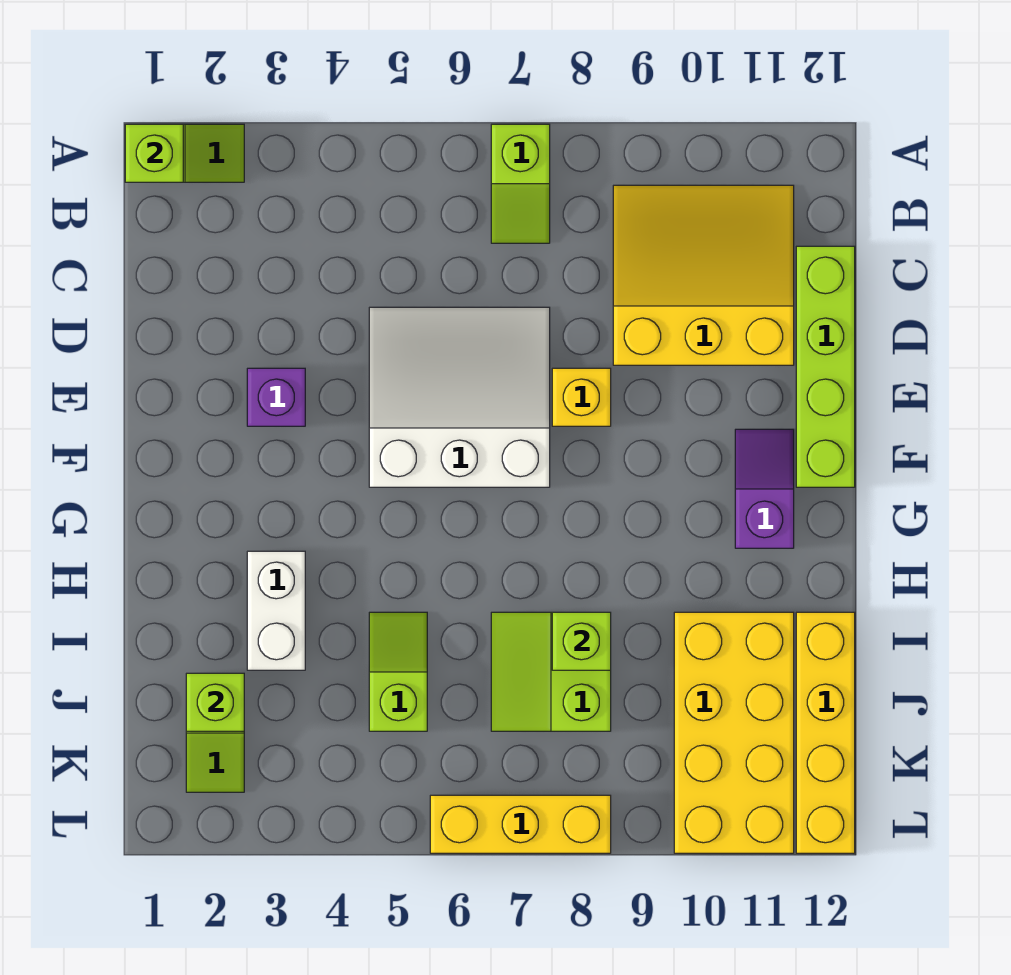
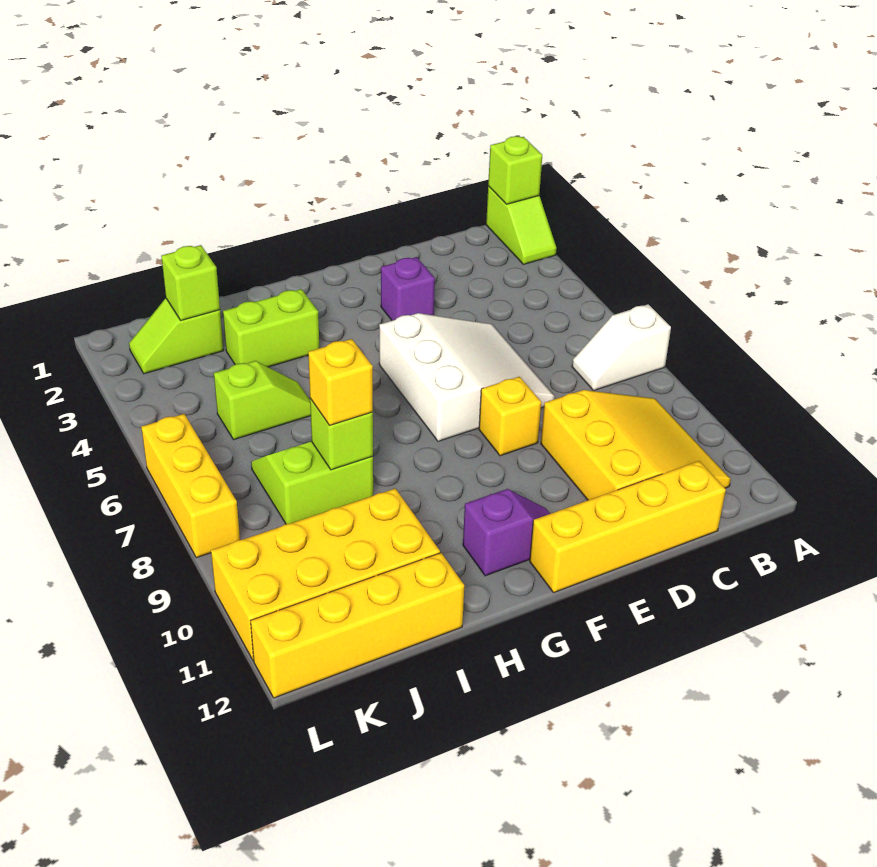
lime 1x2 slope [491,124,550,243] -> white 1x2 slope [572,304,671,390]
lime 1x4 brick [796,246,855,487] -> yellow 1x4 brick [530,461,726,592]
white 1x2 brick [247,551,305,670] -> lime 1x2 brick [223,289,319,367]
none -> yellow 1x1 brick [308,339,373,425]

